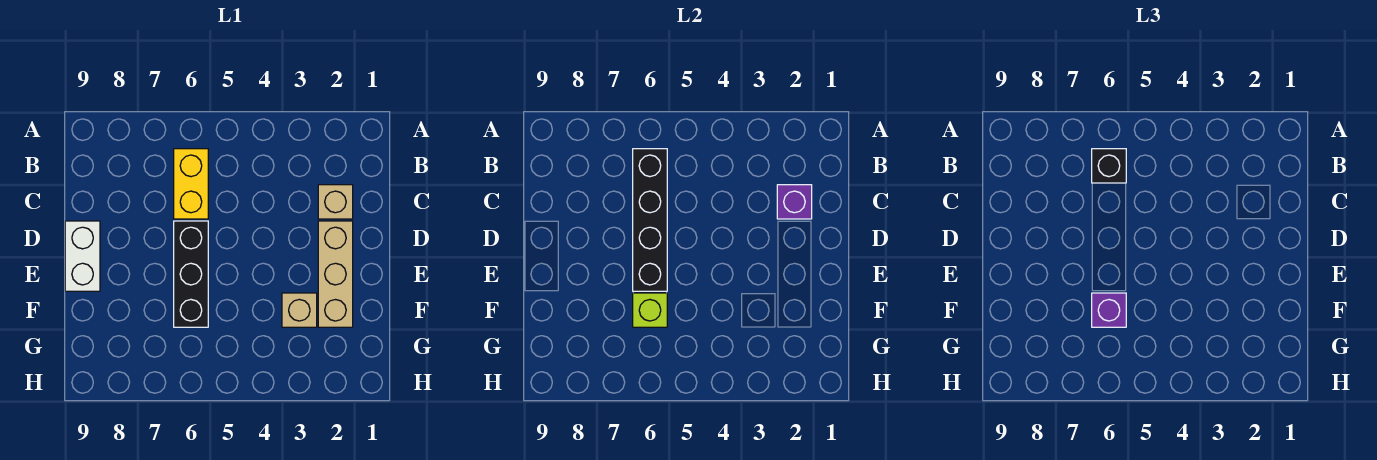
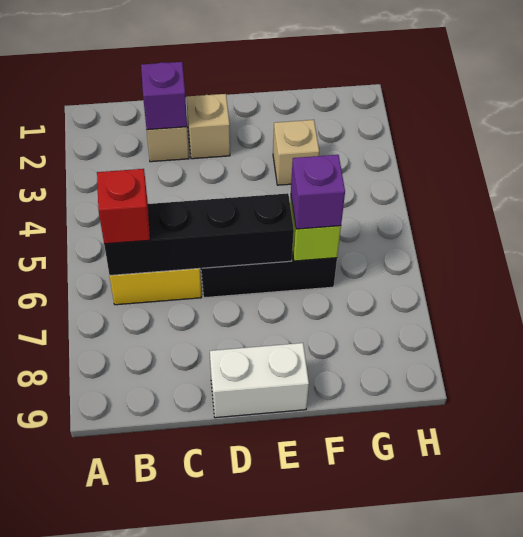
black 1x1 brick [1092,149,1126,183] -> red 1x1 brick [97,169,150,244]
tan 1x3 brick [318,221,353,327] -> tan 1x1 brick [186,94,230,159]

